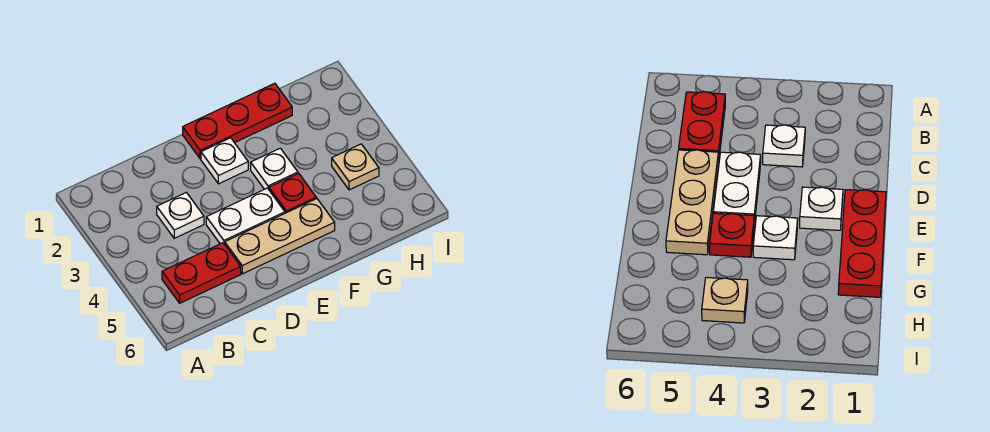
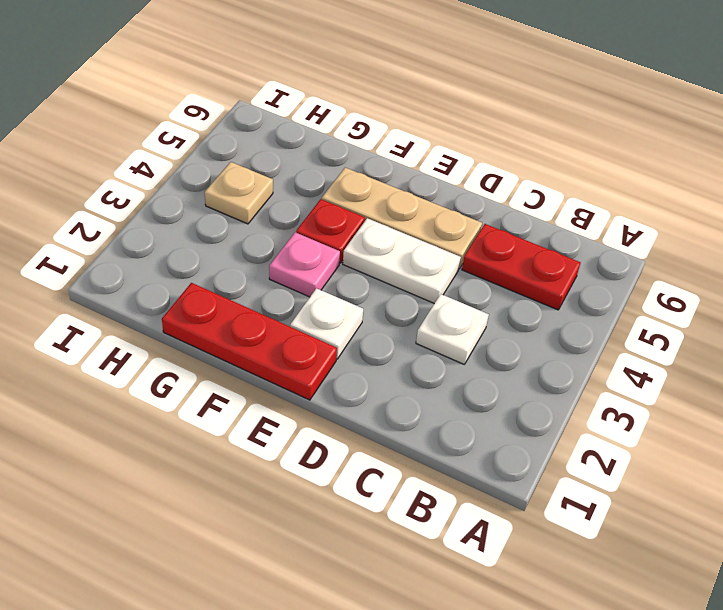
white 1x1 plate [251,148,298,189] -> pink 1x1 plate [269,232,340,297]

